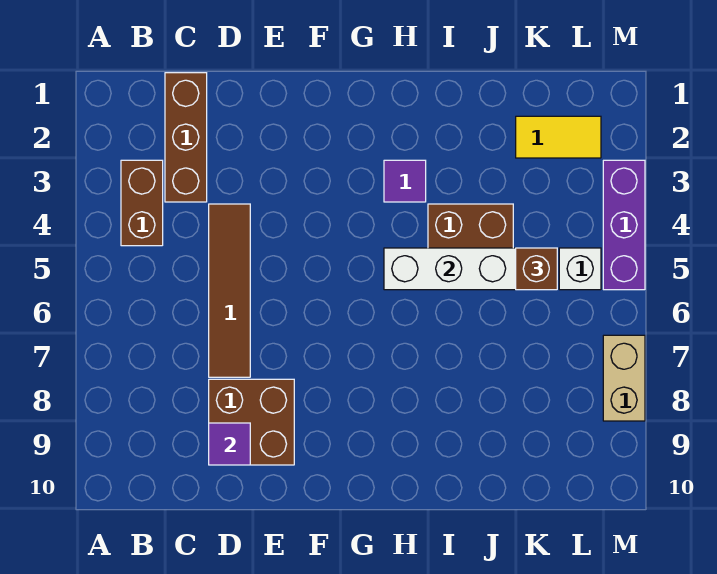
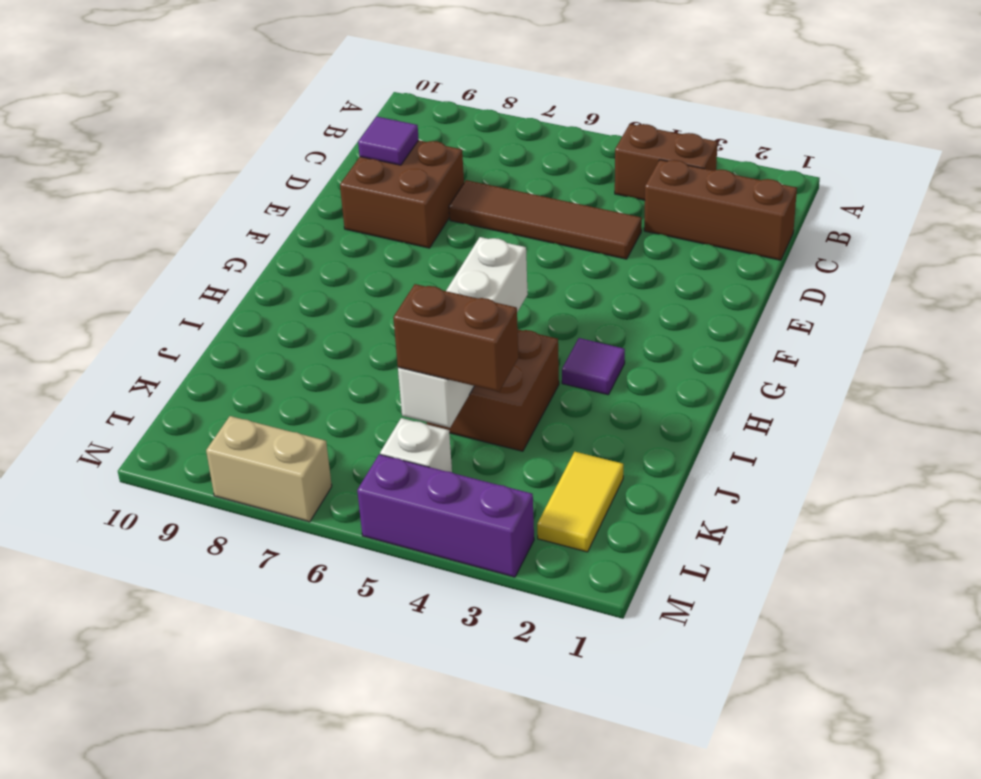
brown 1x1 brick [516,248,557,290] -> brown 1x2 brick [393,284,519,392]

